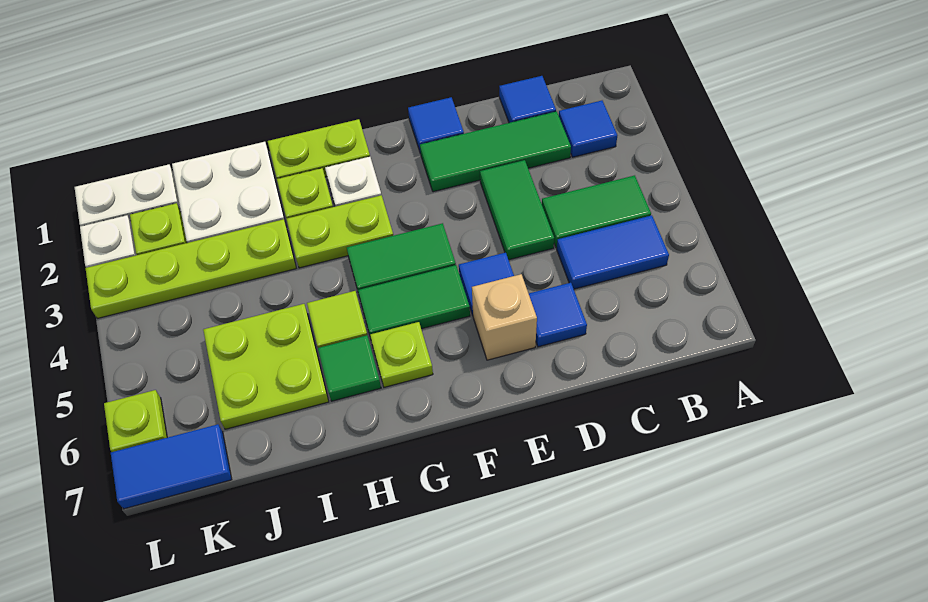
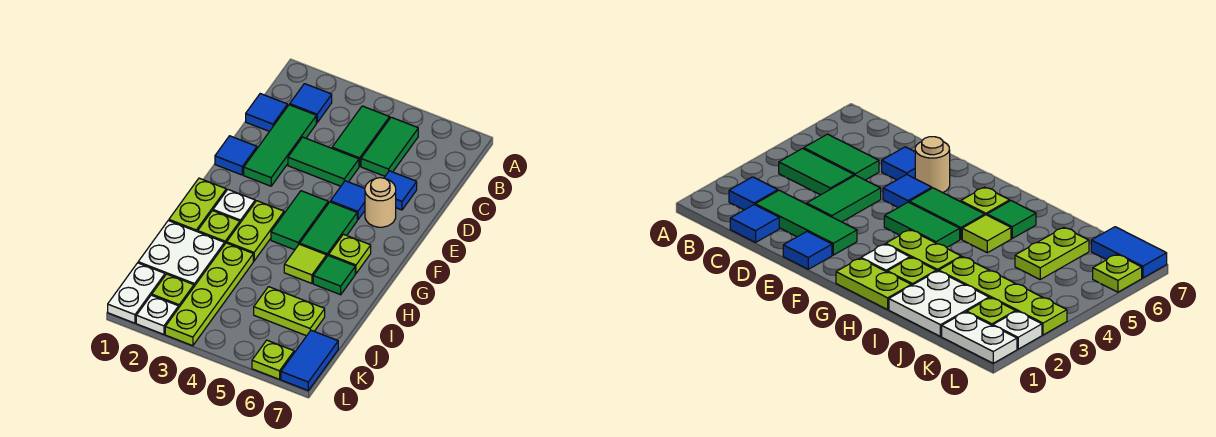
blue 1x2 tile [557,215,669,289] -> green 1x2 tile [361,117,418,176]
tan 1x1 brick [472,274,537,360] -> tan 1x1 round brick [365,178,396,227]
lime 2x2 plate [203,304,329,429] -> lime 1x2 plate [254,287,325,336]

